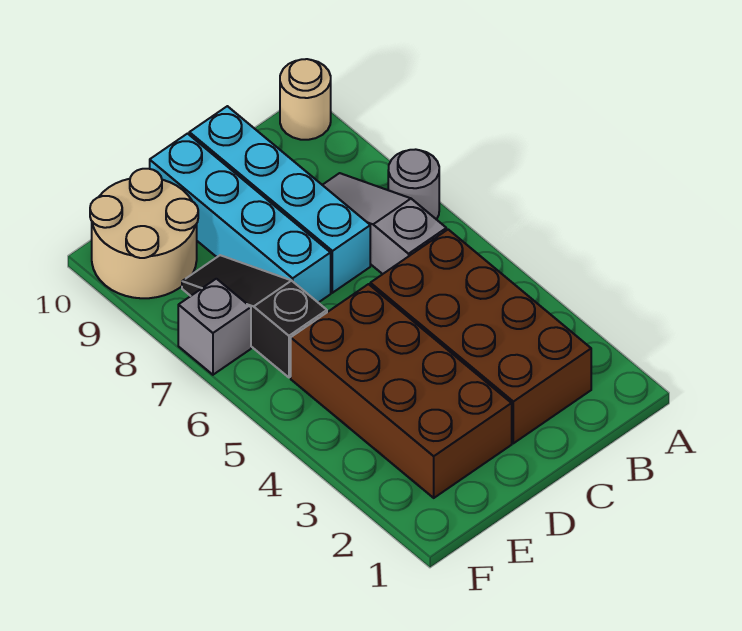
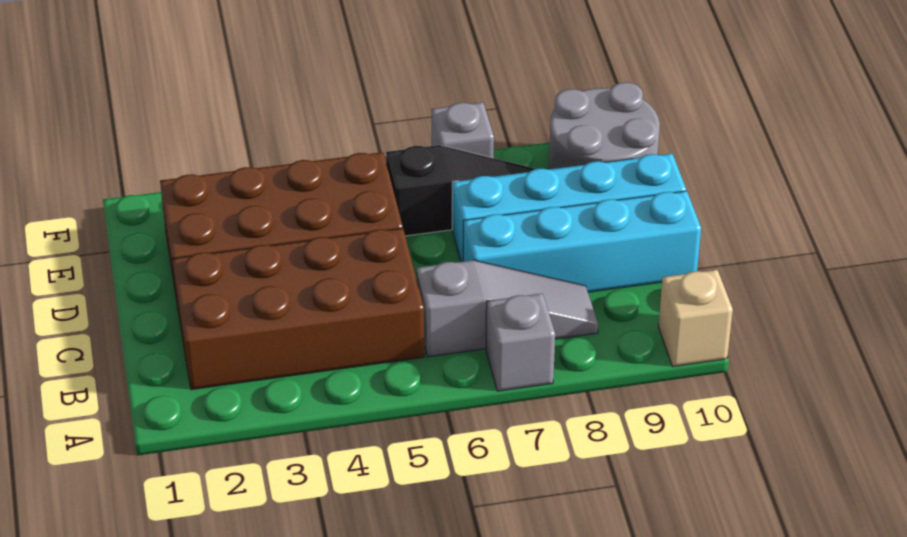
grey 1x1 round brick [388,149,439,220] -> grey 1x1 brick [486,293,555,391]
tan 1x1 round brick [280,59,331,140] -> tan 1x1 brick [658,270,733,367]
tan 2x2 round brick [90,169,198,298] -> grey 2x2 round brick [549,82,660,169]

